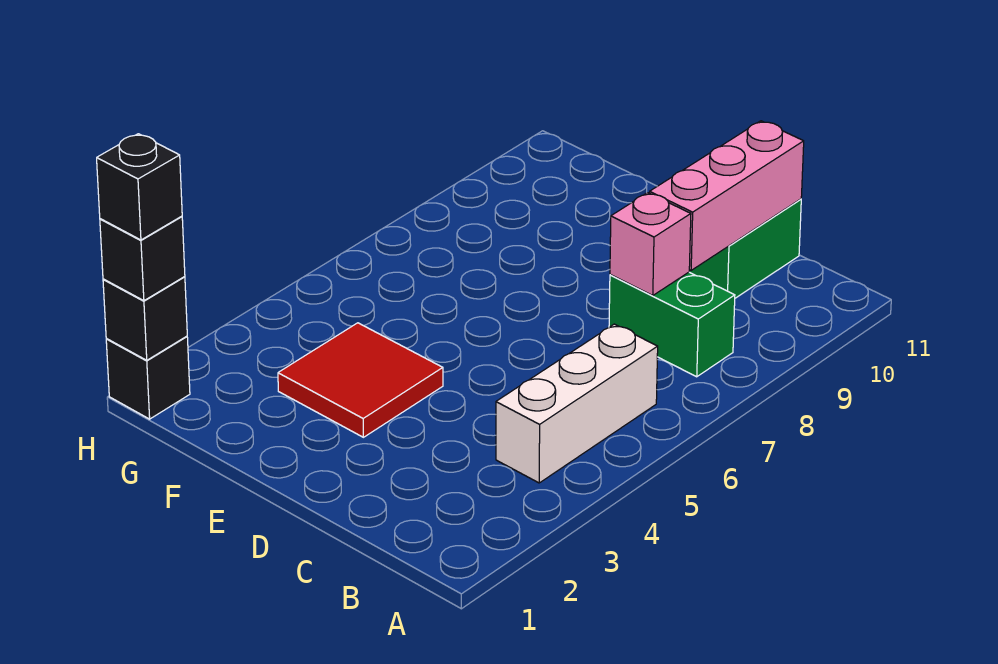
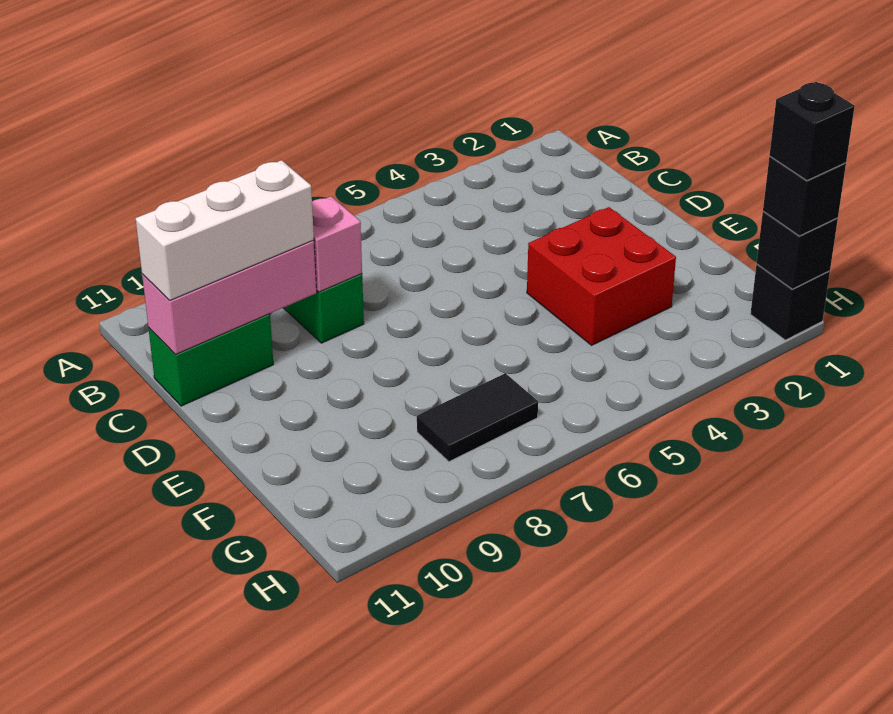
white 1x3 brick [496,324,658,483] -> white 1x3 brick moved to [135,160,314,301]
red 2x2 tile [278,323,443,437] -> red 2x2 brick [527,207,676,345]
none -> black 1x2 tile [417,373,538,462]

